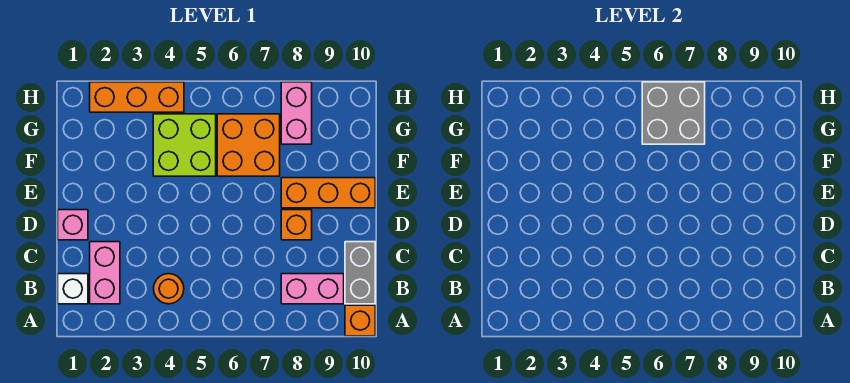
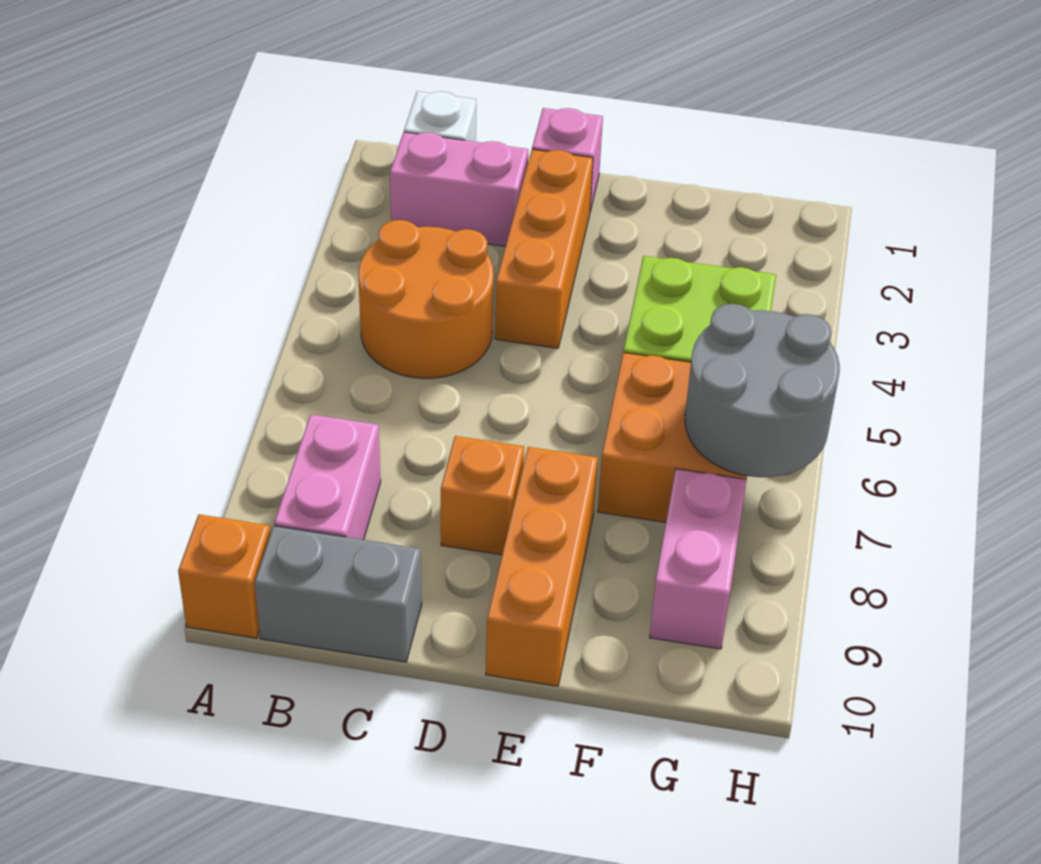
orange 1x1 round brick [154,274,184,304] -> orange 2x2 round brick [358,220,494,378]
grey 2x2 brick [642,82,705,144] -> grey 2x2 round brick [685,304,840,477]
pink 1x2 brick [281,82,312,144] -> pink 1x2 brick turned to [649,469,746,649]
orange 1x3 brick [90,82,184,112] -> orange 1x3 brick moved to [495,149,593,348]

